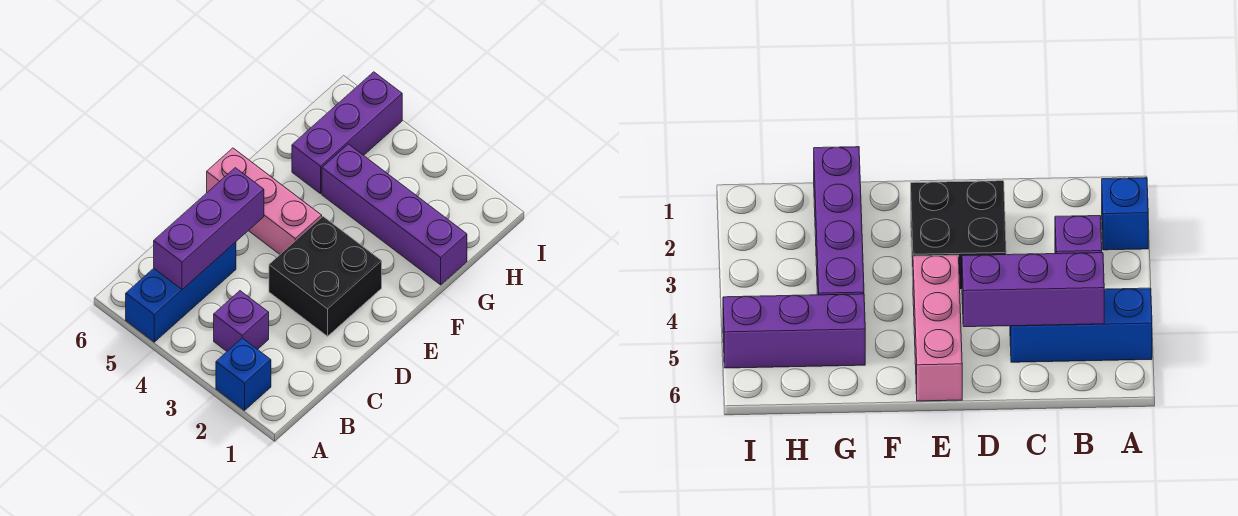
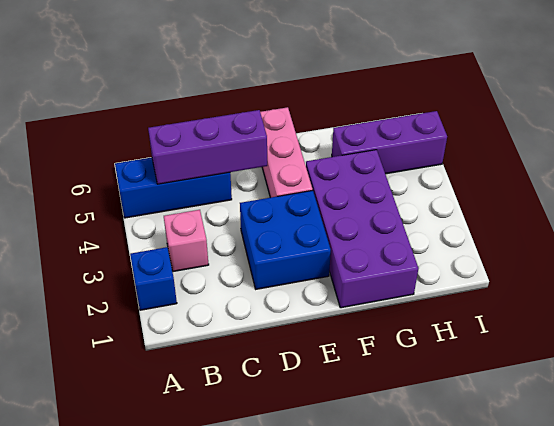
purple 1x1 brick [214,291,269,351] -> pink 1x1 brick [164,210,209,272]
black 2x2 brick [269,217,382,336] -> blue 2x2 brick [240,190,331,289]
purple 1x4 brick [322,144,467,285] -> purple 2x4 brick [306,150,418,308]

